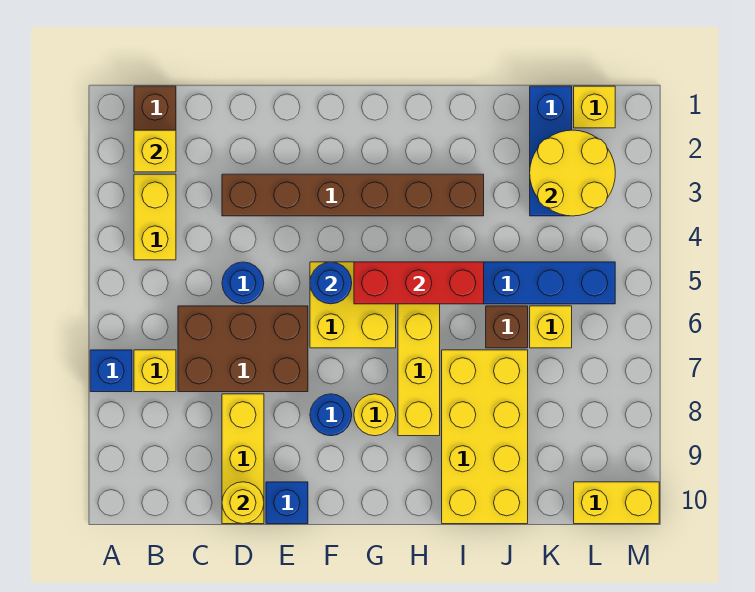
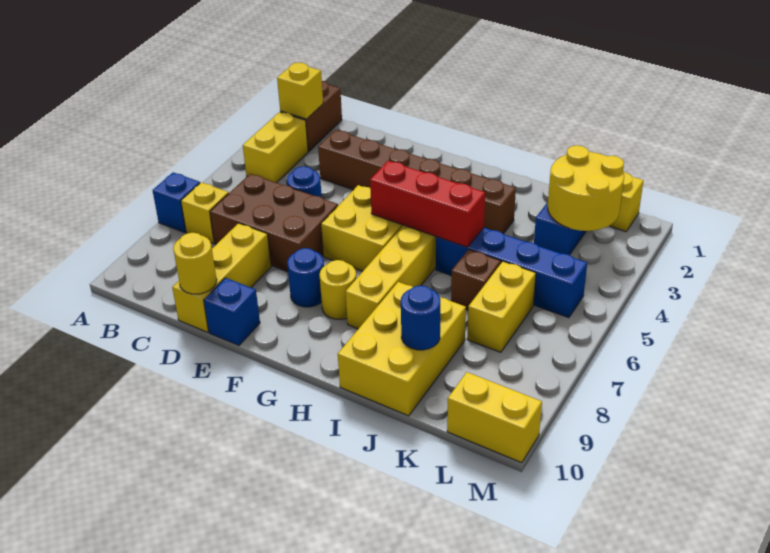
blue 1x1 round brick [310,262,352,304] -> blue 1x1 round brick moved to [401,285,440,350]
yellow 2x4 brick [442,350,528,524] -> yellow 2x3 brick [338,282,466,416]
yellow 1x1 brick [530,306,572,348] -> yellow 1x2 brick [467,261,536,352]

